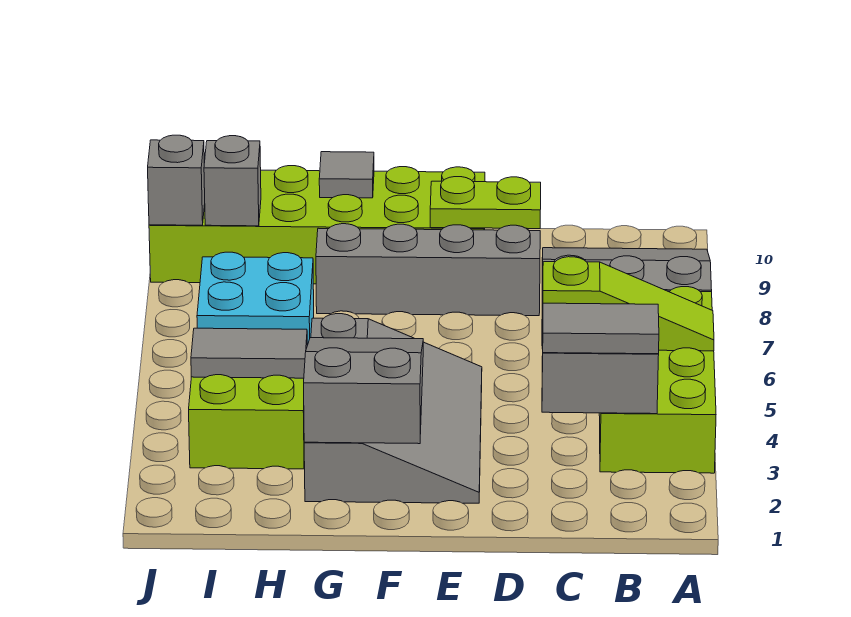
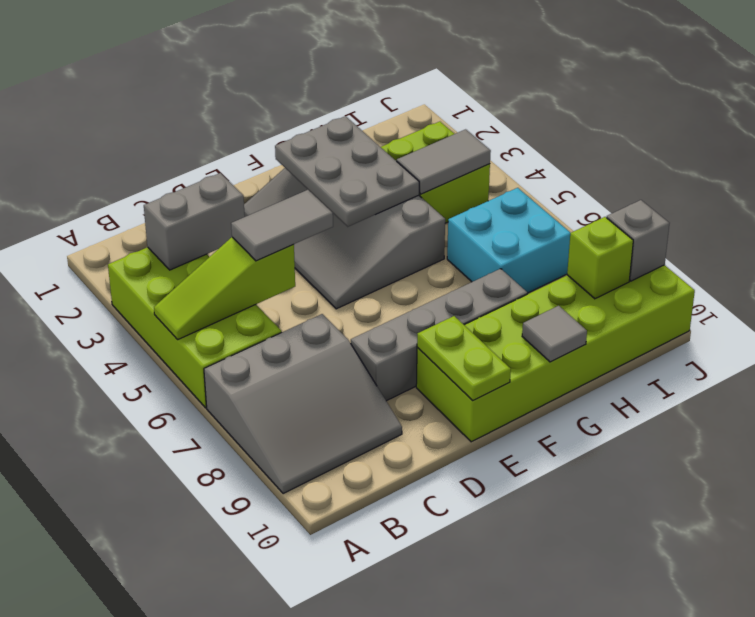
grey 1x2 tile [542,303,659,354] -> grey 1x2 tile moved to [231,190,333,261]
lime 1x2 plate [430,177,541,229] -> lime 1x2 plate turned to [417,316,511,401]
grey 2x3 slope [304,338,423,444] -> grey 2x3 plate [275,116,419,227]
grey 1x1 brick [204,136,261,226] -> lime 1x1 brick [567,217,633,299]

